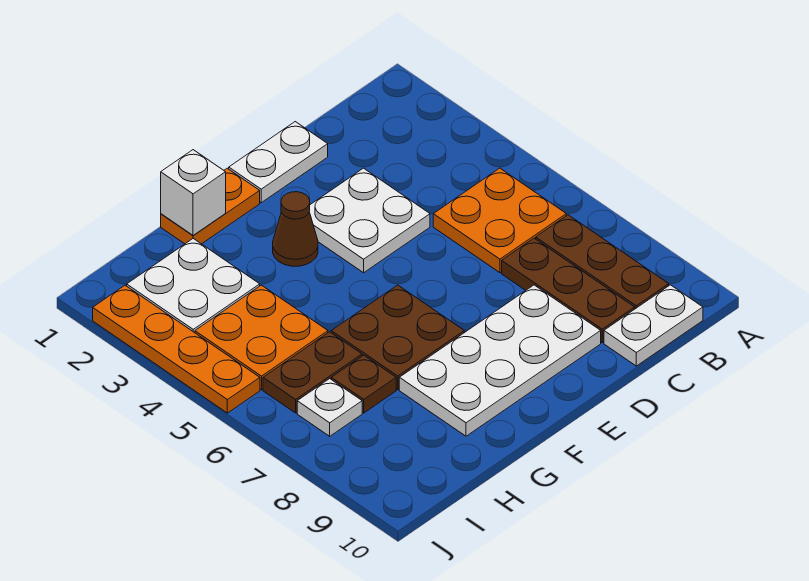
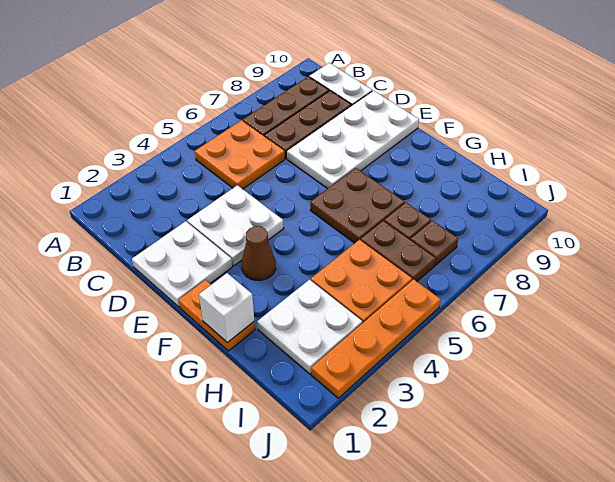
white 1x2 plate [229,122,328,203] -> white 2x2 plate [132,221,232,307]
white 2x4 plate [399,285,601,436] -> white 2x4 plate turned to [287,91,419,189]
white 1x1 plate [297,379,362,436] -> brown 1x1 plate [411,221,458,265]

